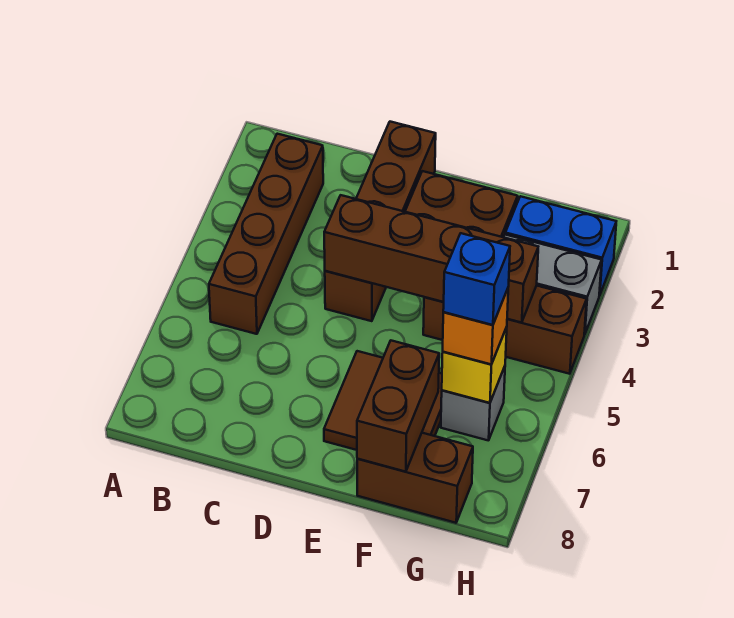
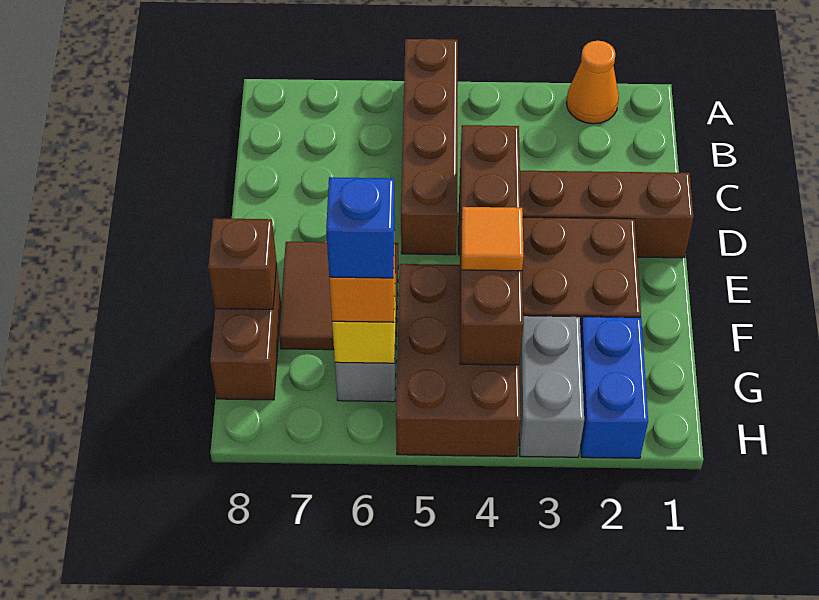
none -> orange 1x1 cone [566,41,619,124]
brown 1x4 brick [209,134,323,334] -> brown 1x4 brick turned to [401,39,458,255]
brown 1x3 brick [423,286,587,374] -> brown 2x3 brick [396,264,521,456]
none -> orange 1x1 tile [462,207,524,271]
brown 1x2 brick [357,341,439,472] -> brown 1x1 brick [208,218,277,309]

